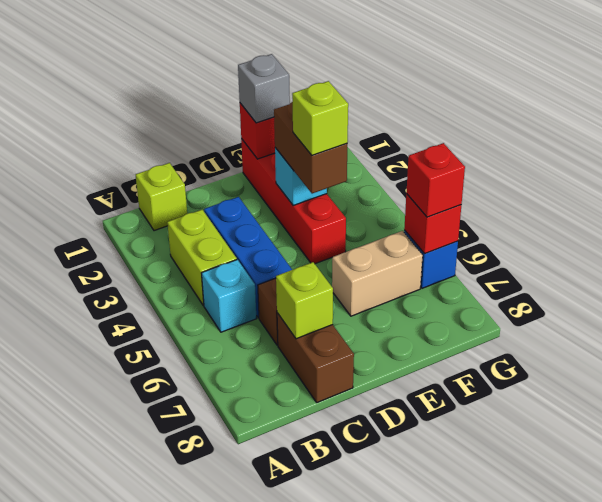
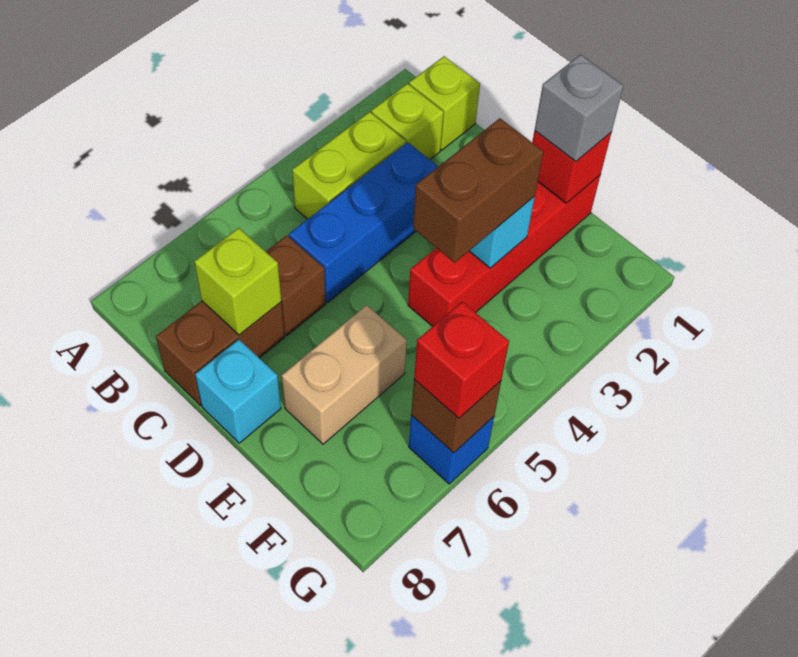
cyan 1x1 brick [202,260,256,332] -> cyan 1x1 brick moved to [195,339,281,443]
lime 1x1 brick [292,81,348,155] -> lime 1x1 brick moved to [371,84,444,159]
tan 1x2 brick [332,231,423,316] -> tan 1x2 brick turned to [282,305,407,444]
red 1x1 brick [404,194,461,254] -> brown 1x1 brick [411,380,501,453]

